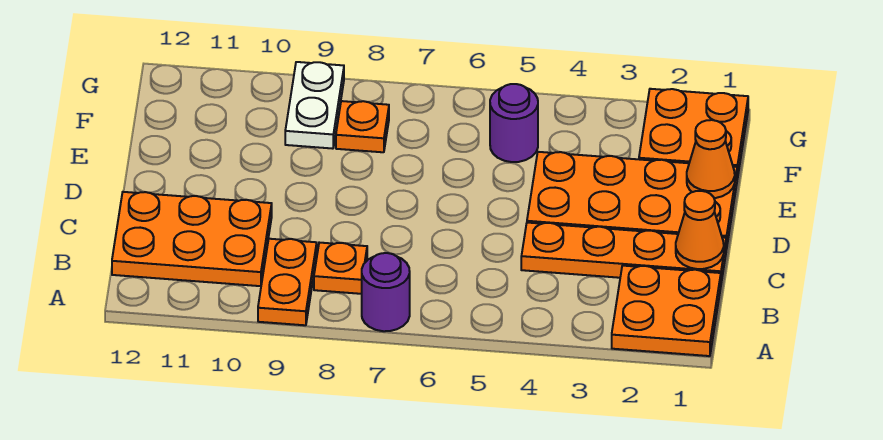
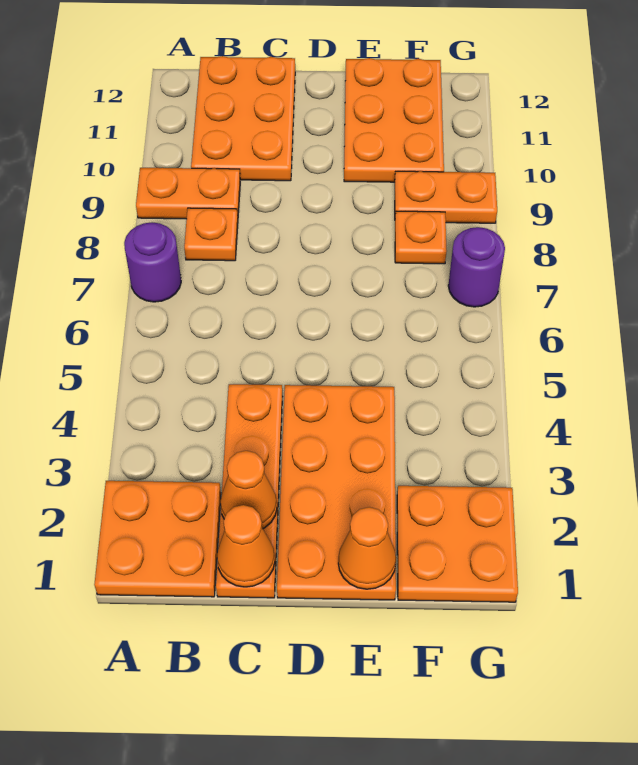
none -> orange 1x1 cone [220,451,277,529]
none -> orange 2x3 plate [344,58,444,182]
purple 1x1 round brick [490,84,538,162] -> purple 1x1 round brick moved to [448,227,505,307]
white 1x2 plate [285,62,344,149] -> orange 1x2 plate [395,171,497,223]

